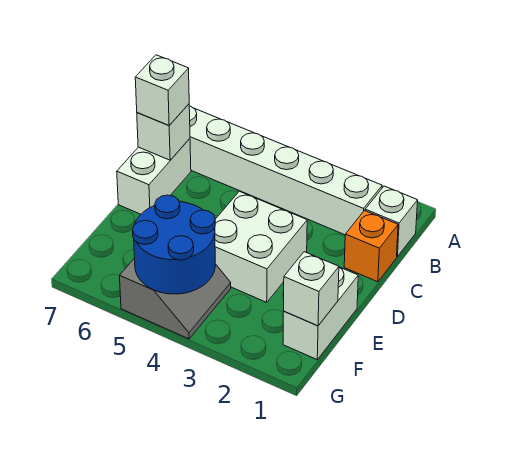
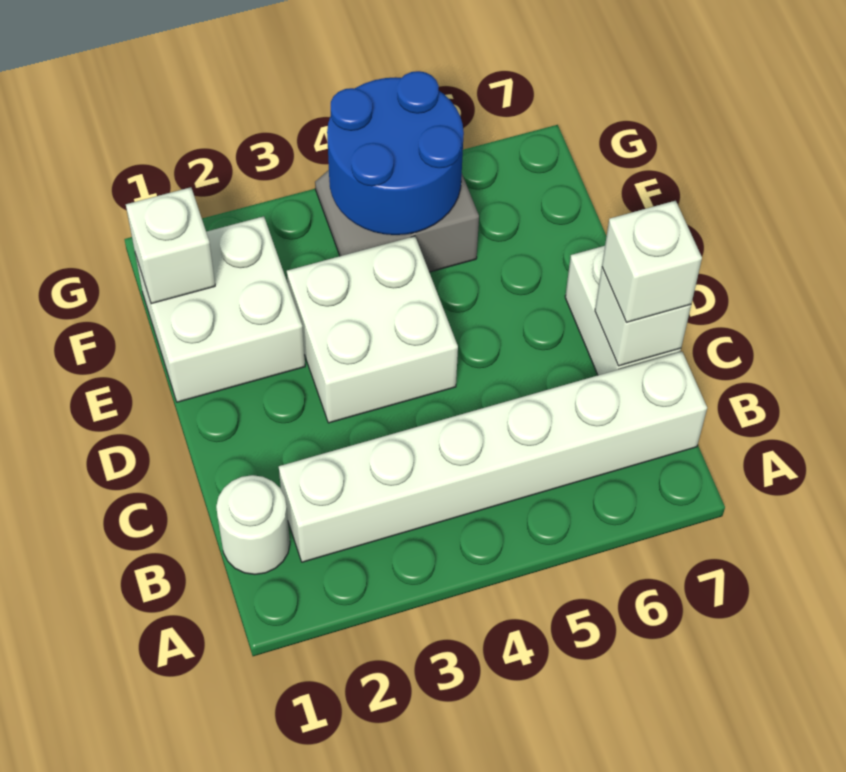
white 1x1 brick [365,186,418,256] -> white 1x1 round brick [216,475,290,574]
orange 1x1 brick [344,211,398,282] -> none
white 1x2 brick [283,267,358,359] -> white 2x2 brick [135,216,305,402]

